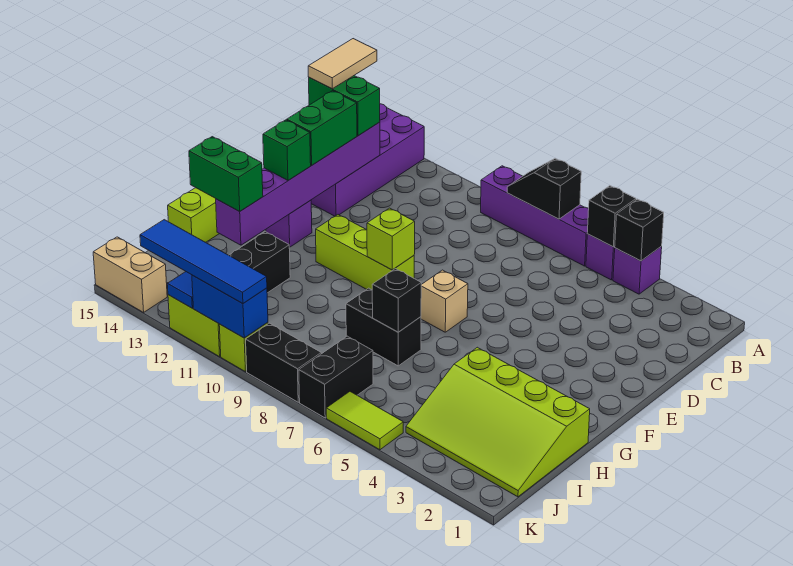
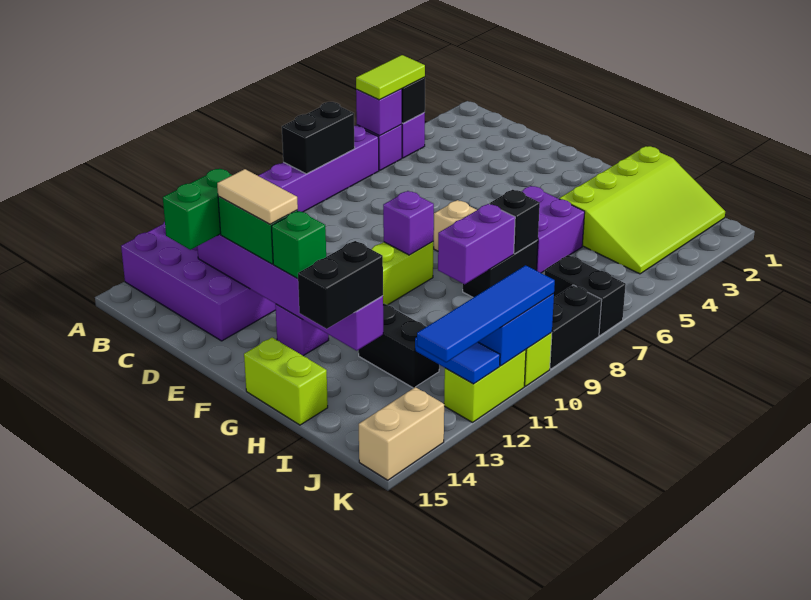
black 1x1 brick [587,186,636,247] -> purple 1x1 brick [356,89,402,135]
black 1x2 slope [507,159,581,219] -> black 1x2 brick [282,102,355,174]
tan 1x2 tile [308,39,377,89] -> tan 1x2 tile moved to [217,169,298,224]
lime 1x1 brick [367,208,415,270] -> purple 1x1 brick [383,191,434,255]
none -> purple 2x2 brick [522,186,585,273]
none -> purple 1x2 brick [438,204,515,284]
green 1x2 brick [189,137,263,211] -> black 1x2 brick [298,241,383,329]
lime 1x2 tile [326,392,403,450] -> lime 1x2 tile moved to [356,55,425,100]

